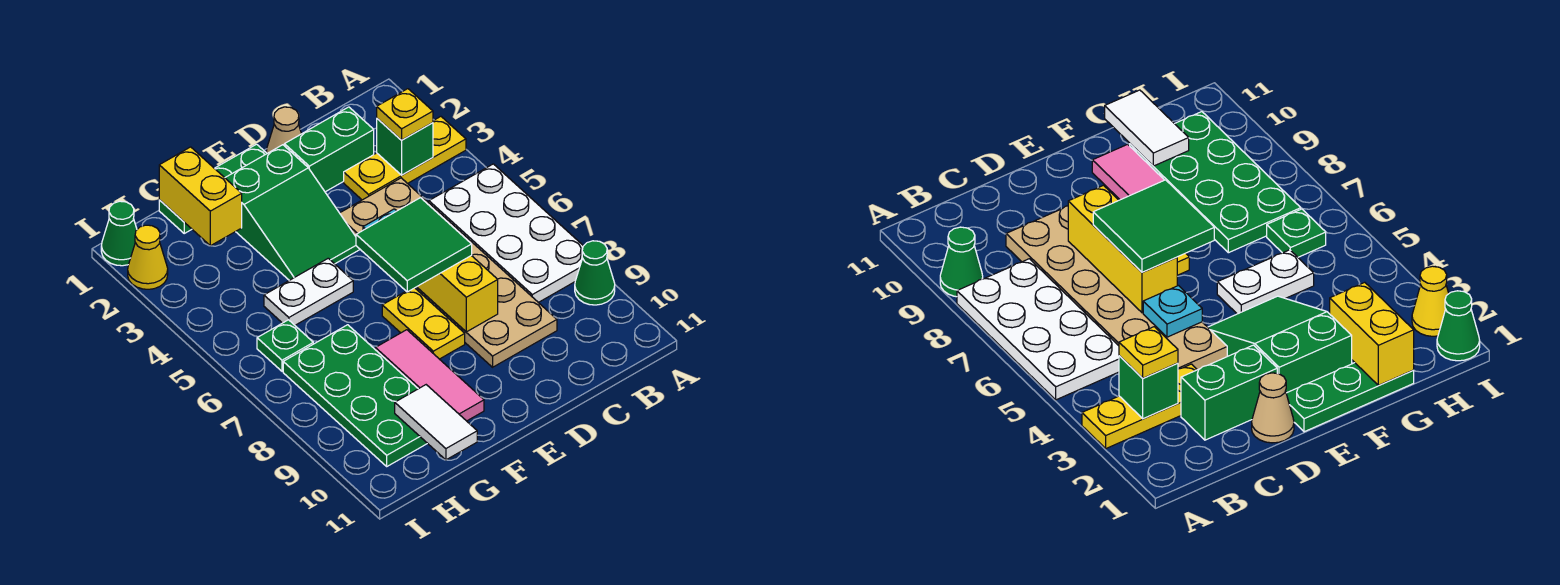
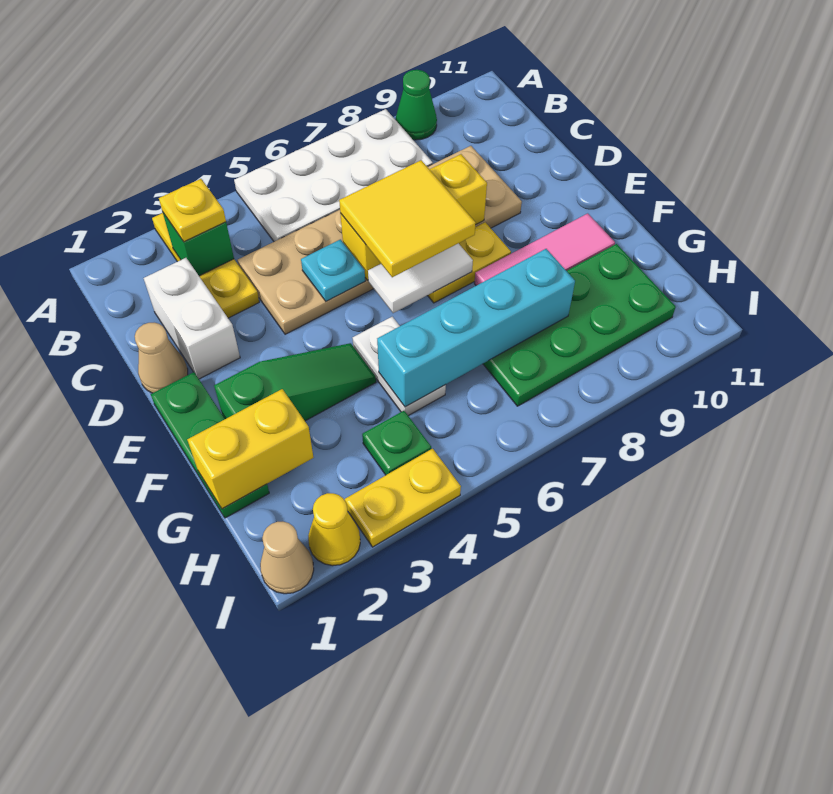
green 1x2 brick [284,107,374,192] -> white 1x2 brick [144,258,240,379]
green 2x2 tile [356,198,472,292] -> yellow 2x2 tile [339,160,476,277]
green 2x3 slope [225,145,360,280] -> green 1x3 slope [214,343,376,421]
none -> cyan 1x4 brick [377,249,575,407]
white 1x2 tile [395,385,477,460] -> white 1x2 tile moved to [368,243,473,313]
green 1x1 plate [257,320,313,371] -> green 1x1 plate moved to [362,411,431,475]
green 1x1 cone [101,201,137,266] -> tan 1x1 cone [260,522,314,594]
none -> yellow 1x2 plate [345,449,461,547]

